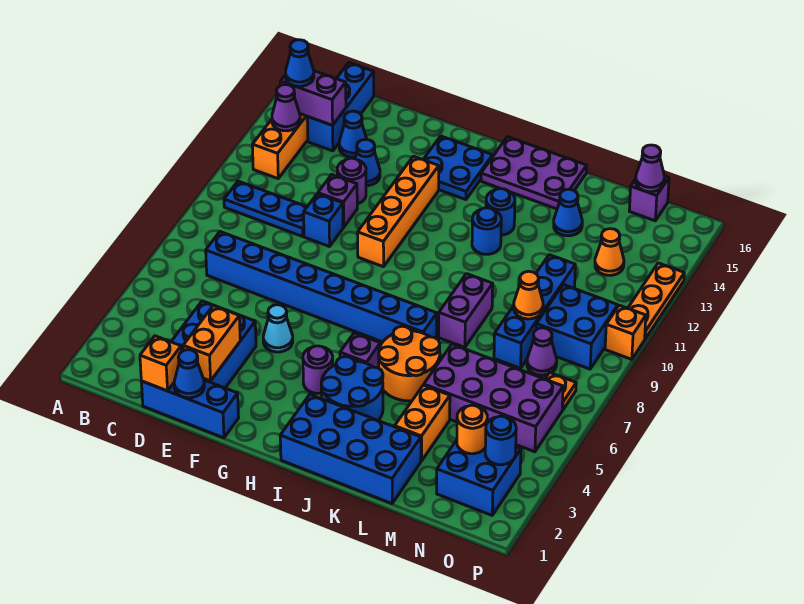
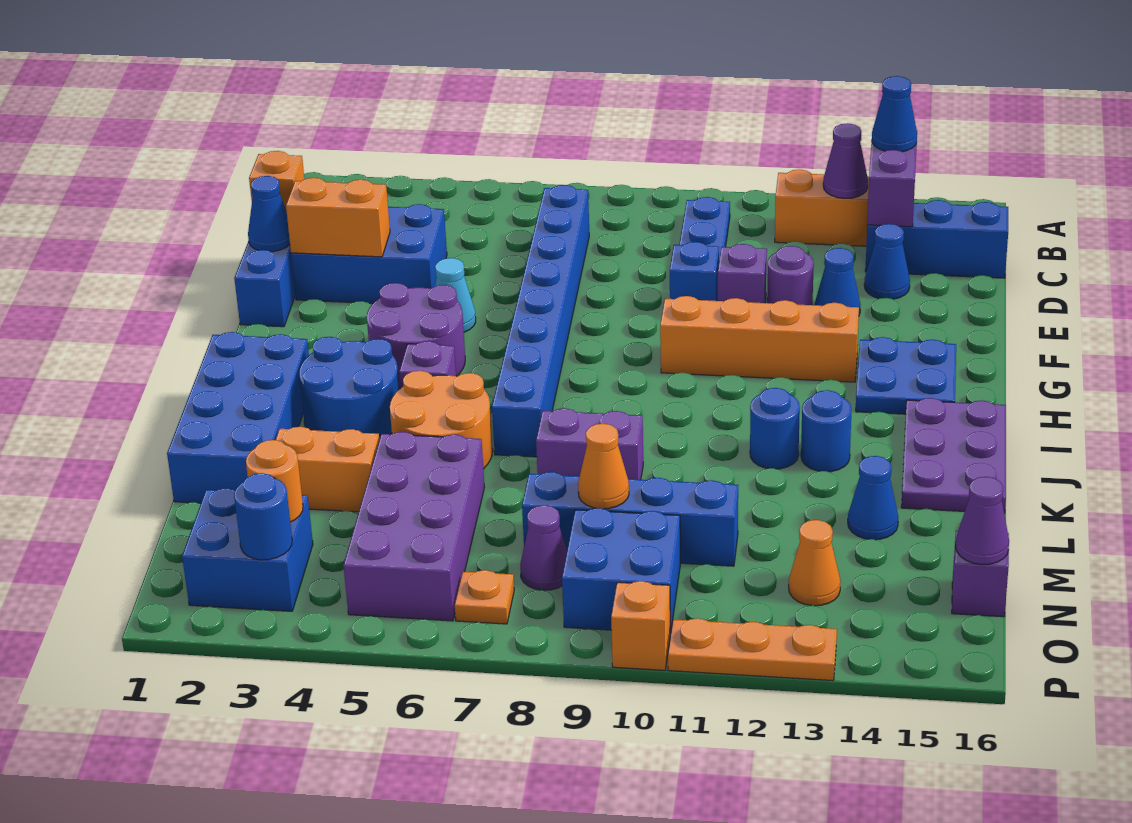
purple 1x1 round brick [303,346,333,393] -> purple 2x2 round brick [367,283,465,388]

